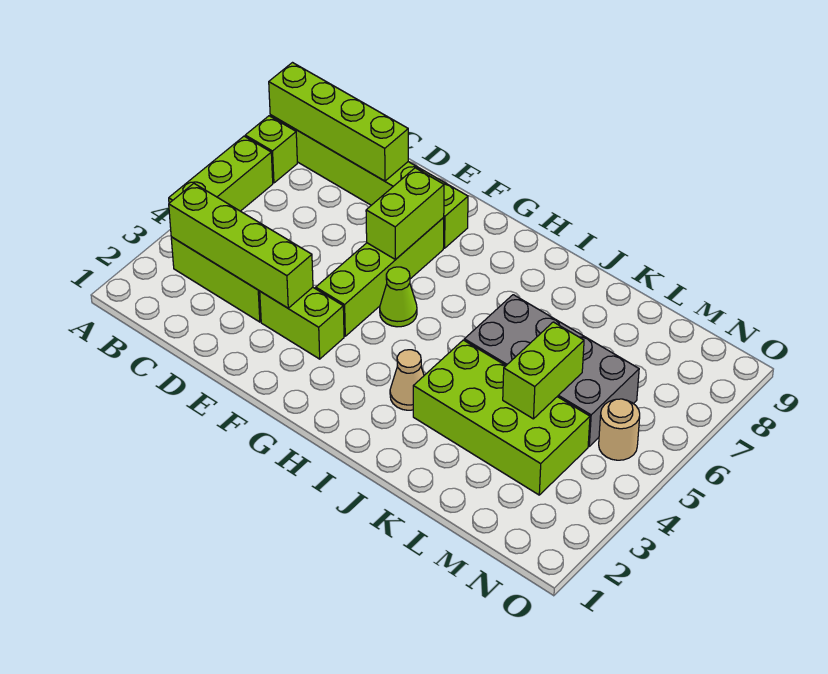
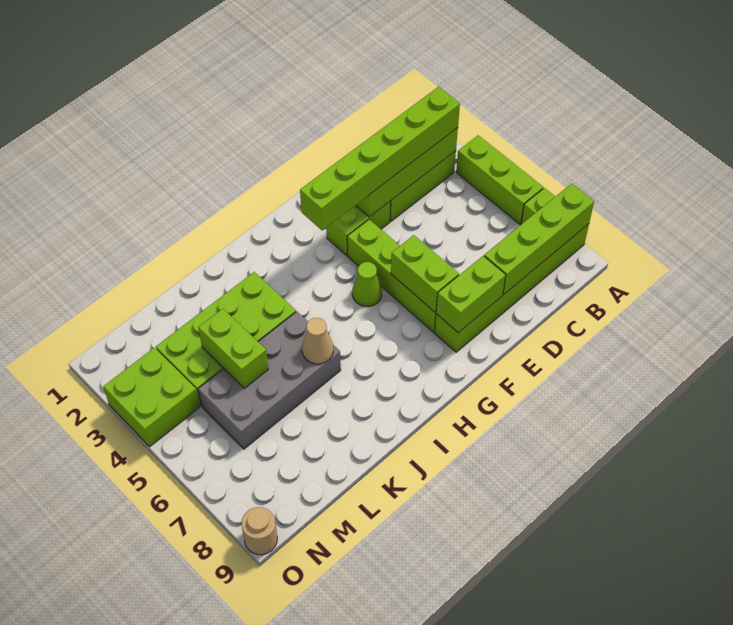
none -> lime 1x6 brick [300,87,460,230]
none -> lime 1x2 brick [436,256,506,333]
tan 1x1 cone [390,350,424,410] -> tan 1x1 cone moved to [302,318,333,364]
none -> lime 2x2 brick [103,348,200,447]
tan 1x1 round brick [599,399,640,460] -> tan 1x1 round brick moved to [241,507,277,555]

